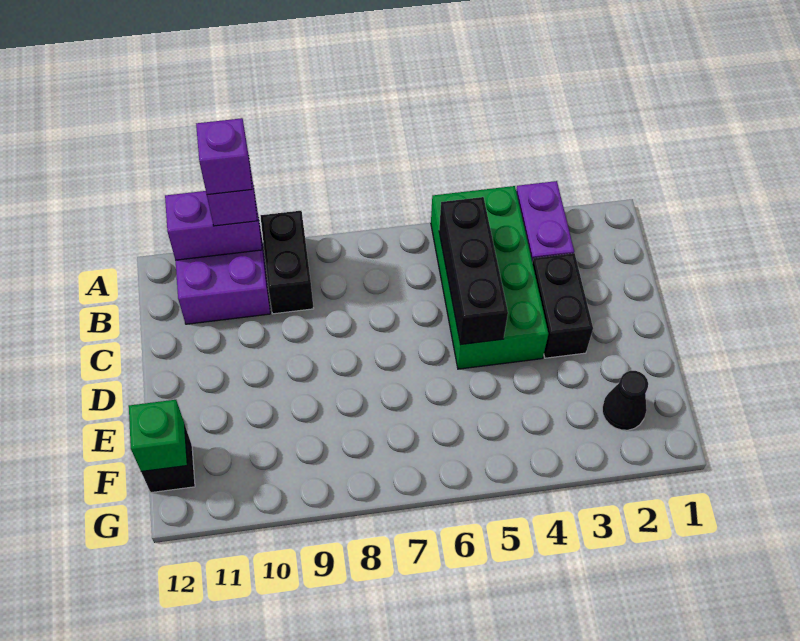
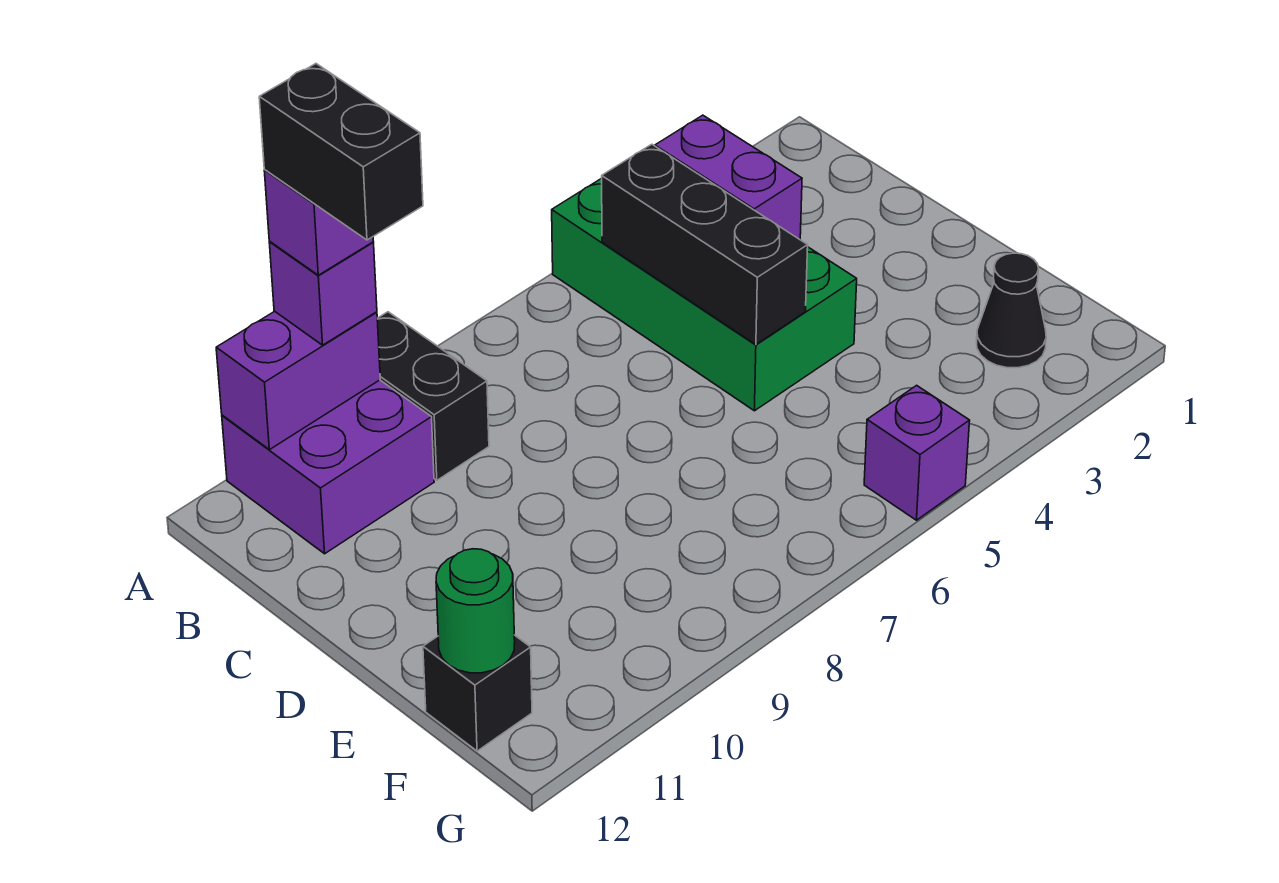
black 1x2 brick [533,253,593,358] -> black 1x2 brick moved to [259,64,423,240]
green 1x1 brick [129,400,187,472] -> green 1x1 round brick [436,549,515,673]
none -> purple 1x1 brick [864,385,970,520]

